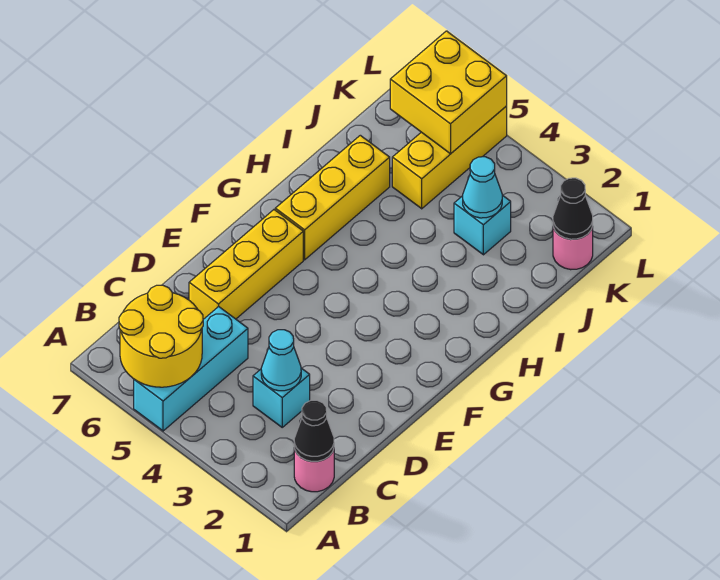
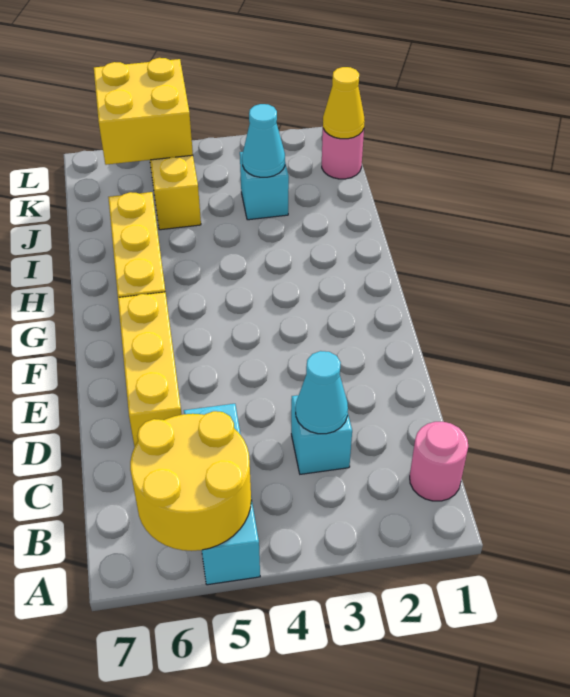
black 1x1 cone [294,400,334,461] -> none
black 1x1 cone [553,178,593,239] -> yellow 1x1 cone [323,67,365,139]

